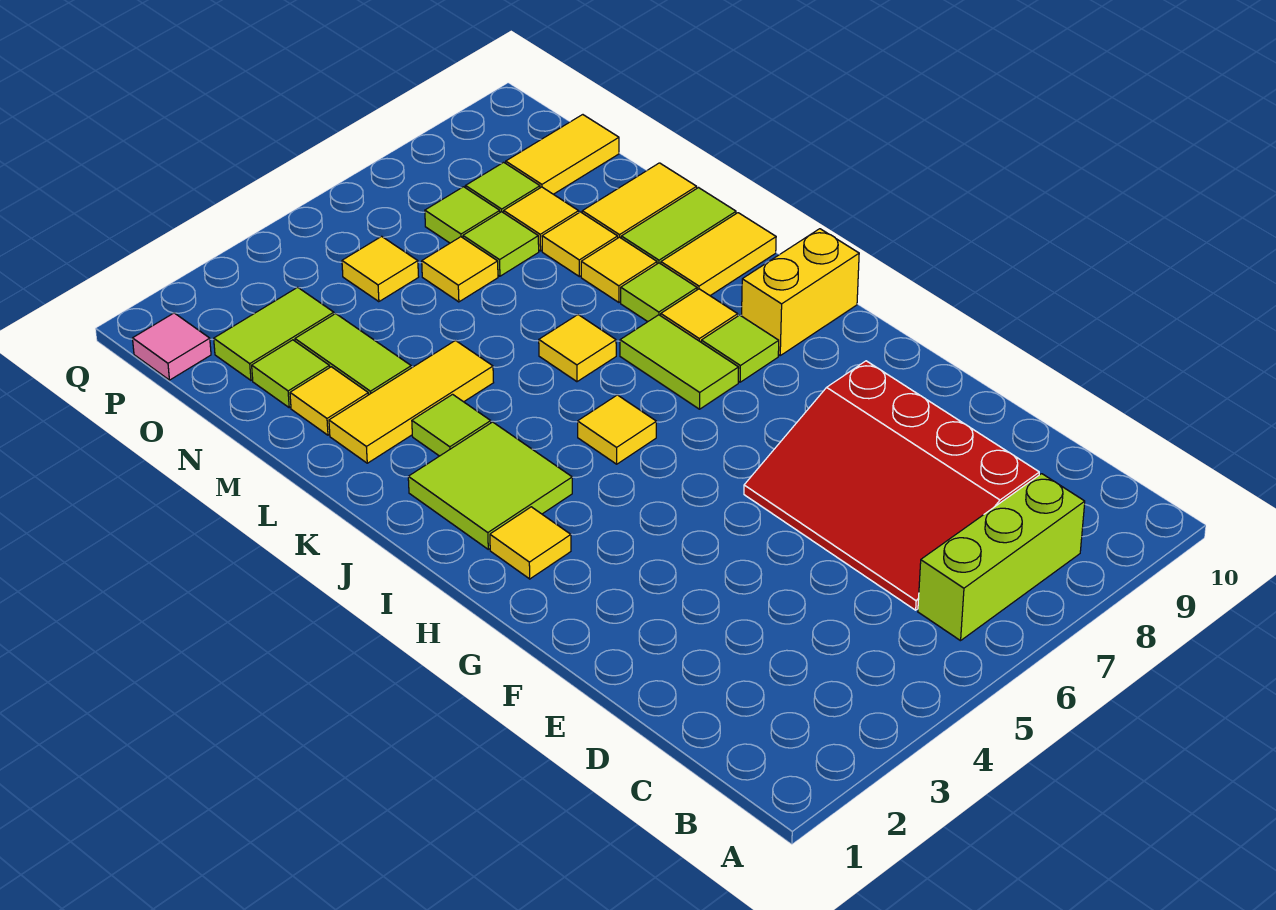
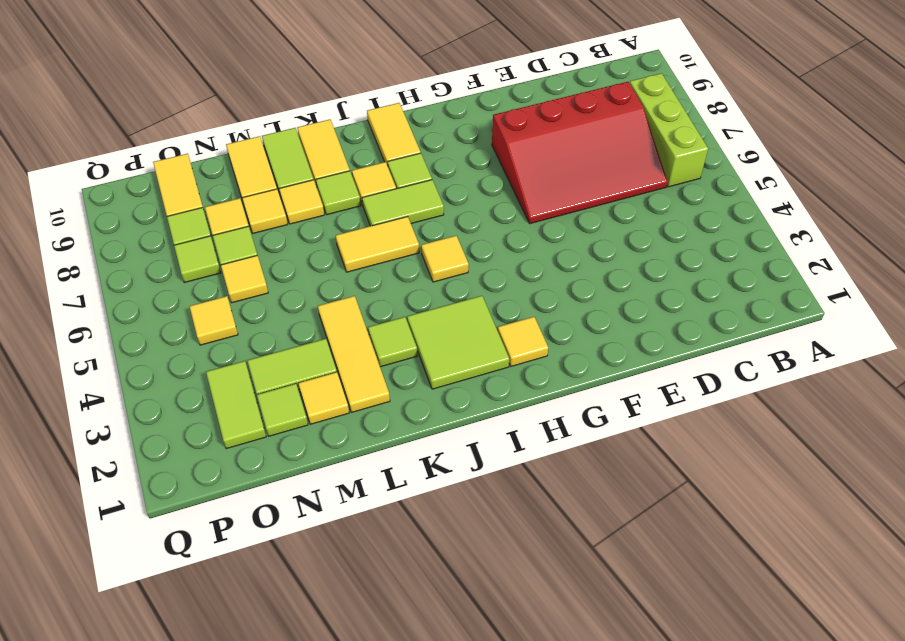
yellow 1x2 brick [742,229,859,355] -> yellow 1x2 tile [367,103,421,166]
yellow 1x1 tile [539,315,616,382] -> yellow 1x2 tile [336,217,419,272]
pink 1x1 tile [132,313,211,380] -> none

